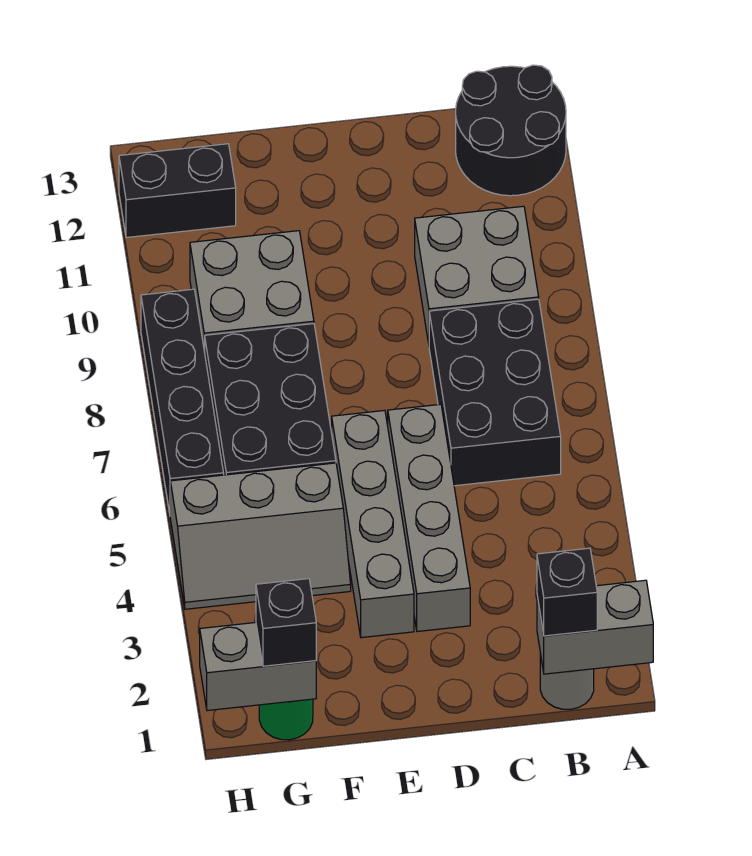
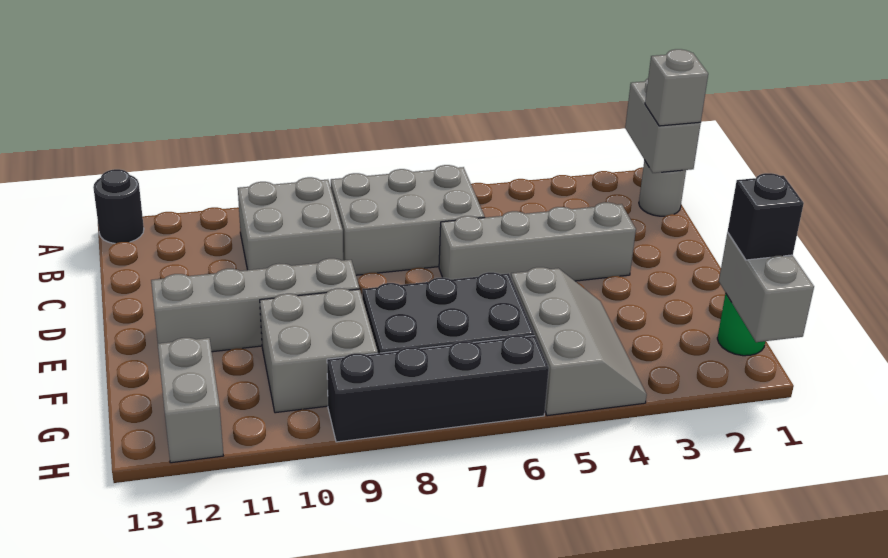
black 2x2 round brick [456,65,566,196] -> black 1x1 round brick [93,169,144,244]
black 1x1 brick [537,548,597,636] -> grey 1x1 brick [645,49,708,126]
black 2x3 brick [429,299,561,486] -> grey 2x3 brick [331,165,485,275]
grey 1x4 brick [332,410,414,638] -> grey 1x4 brick moved to [151,258,359,352]
black 1x2 brick [119,144,236,238] -> grey 1x2 brick [158,338,223,463]

